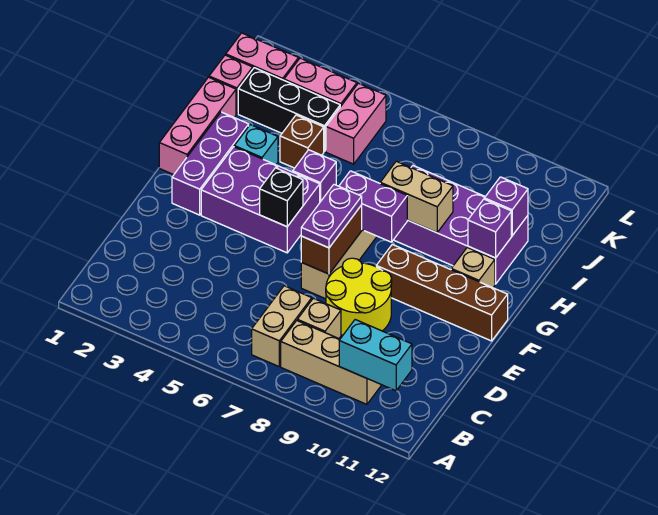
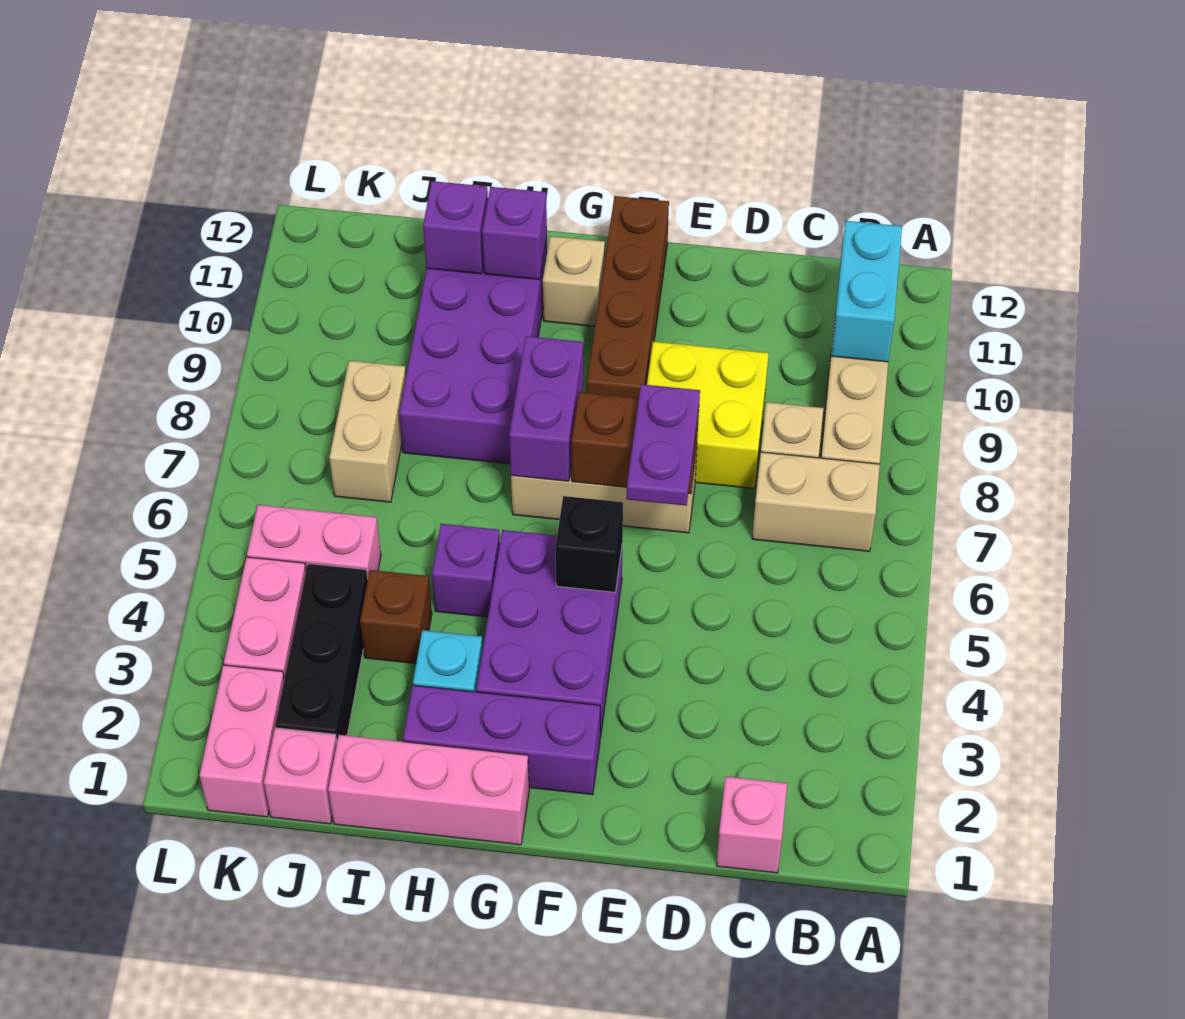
none -> pink 1x1 brick [717,777,787,873]
yellow 2x2 round brick [326,258,392,335] -> yellow 2x2 brick [647,342,769,489]
purple 1x2 plate [301,185,362,248] -> purple 1x2 plate turned to [627,384,700,506]
tan 1x2 brick [380,161,453,233] -> tan 1x2 brick moved to [329,361,406,502]

